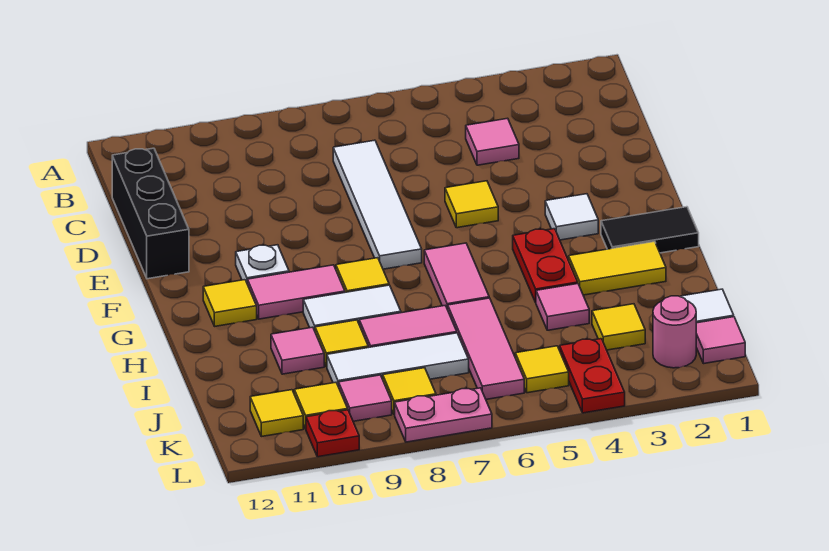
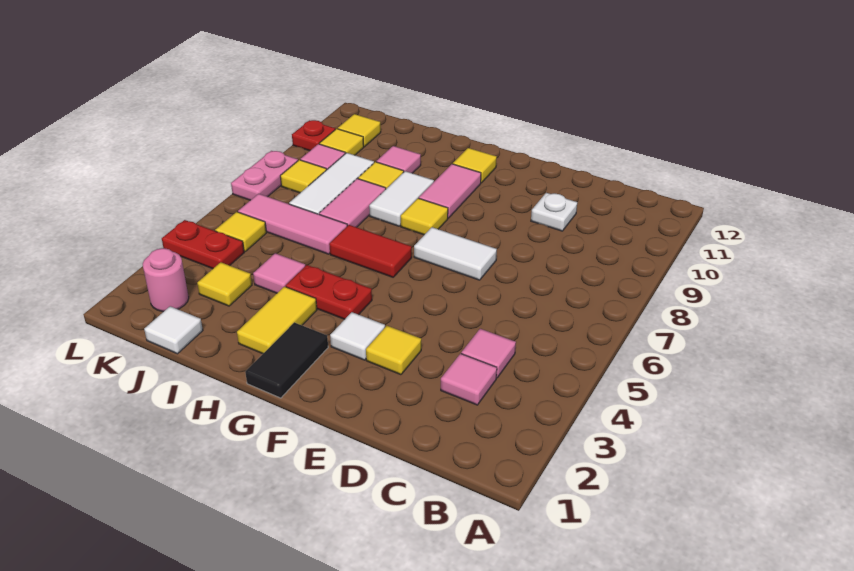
white 1x4 tile [333,140,422,269] -> white 1x2 tile [414,227,497,280]
black 1x3 brick [112,148,189,279] -> none
yellow 1x1 tile [445,181,498,228] -> yellow 1x1 tile moved to [366,326,421,375]
white 1x1 plate [236,245,289,282] -> white 1x1 plate moved to [531,193,577,231]
pink 1x2 tile [424,243,489,309] -> red 1x2 tile [329,225,412,277]
pink 1x1 tile [696,317,745,364] -> pink 1x1 tile moved to [441,354,497,405]

